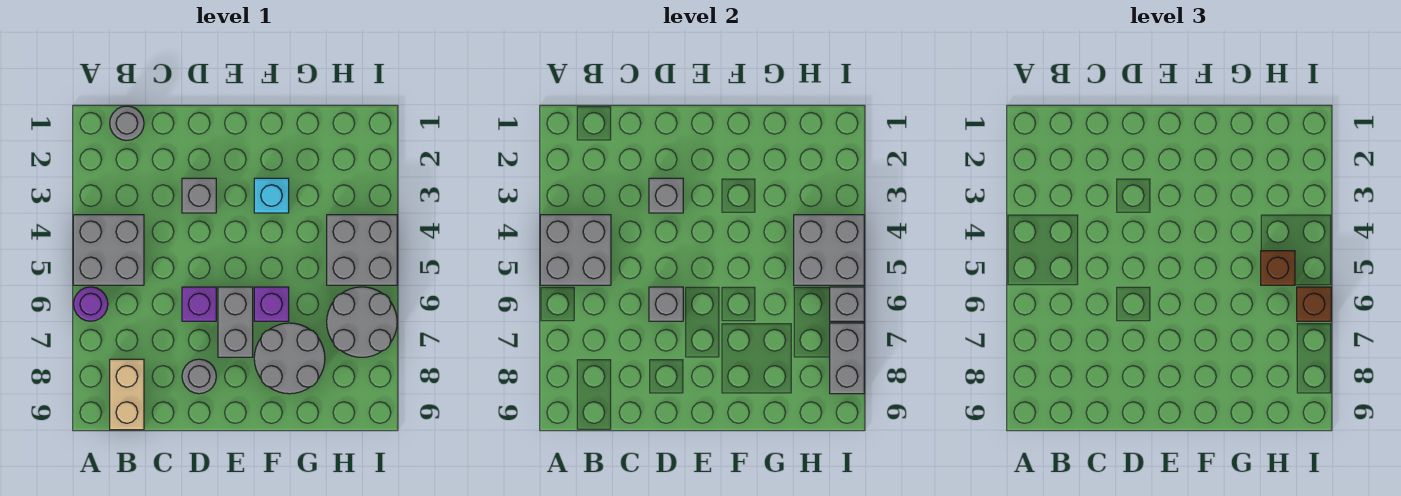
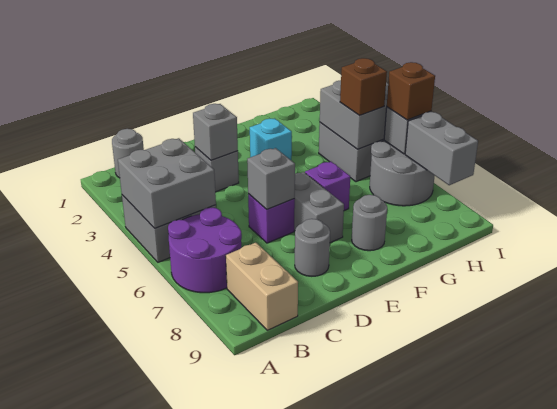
purple 1x1 round brick [74,287,108,321] -> purple 2x2 round brick [168,207,242,293]
grey 2x2 round brick [254,323,325,394] -> grey 1x1 round brick [352,195,387,251]

